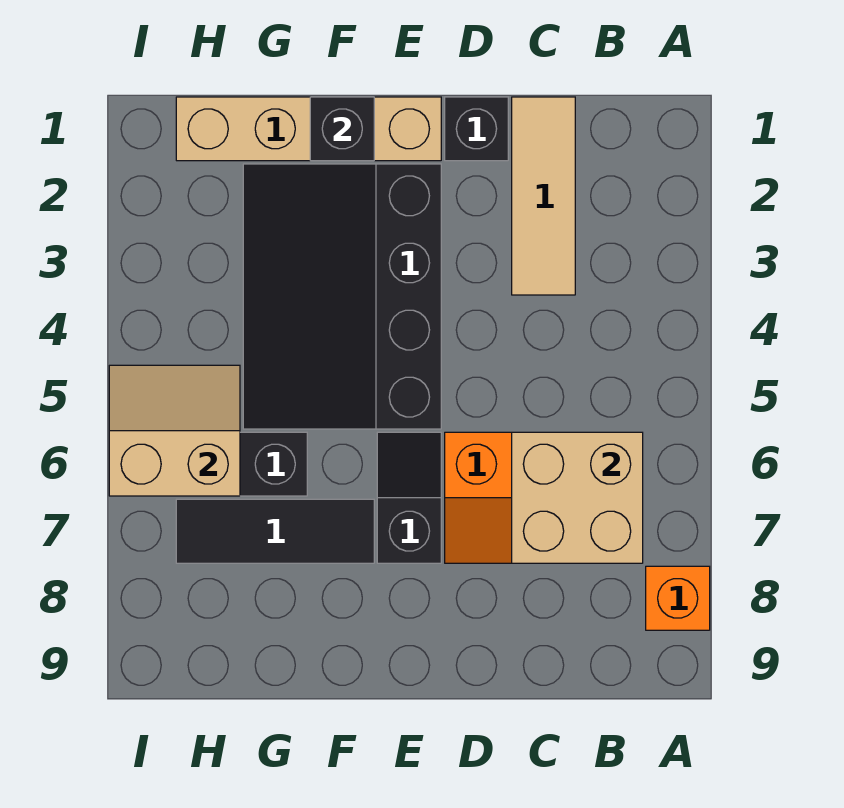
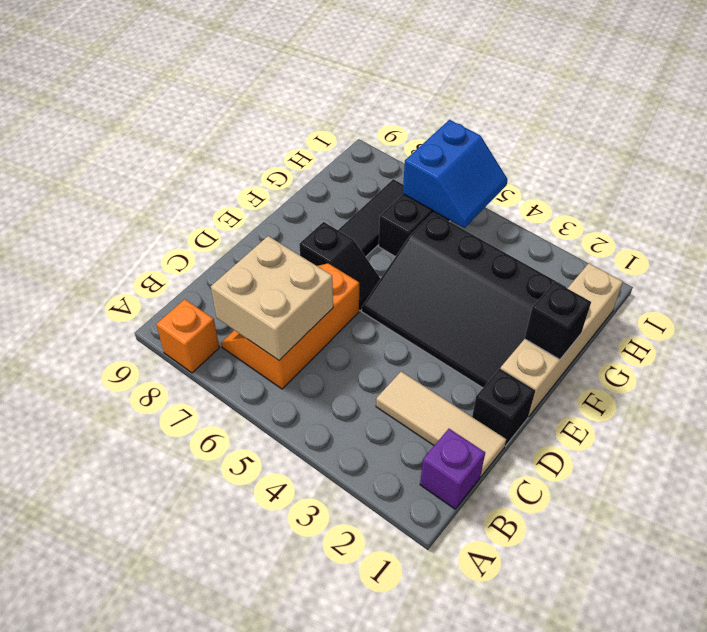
none -> purple 1x1 brick [420,429,485,509]
black 3x4 slope [243,164,441,429] -> black 3x4 slope turned to [362,213,566,388]
tan 2x2 slope [109,365,240,496] -> blue 2x2 slope [403,120,508,228]

